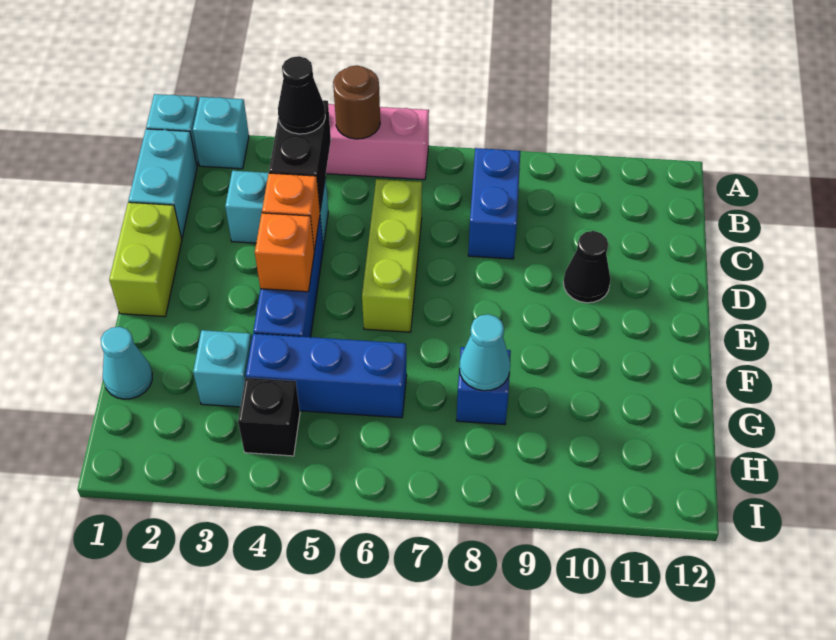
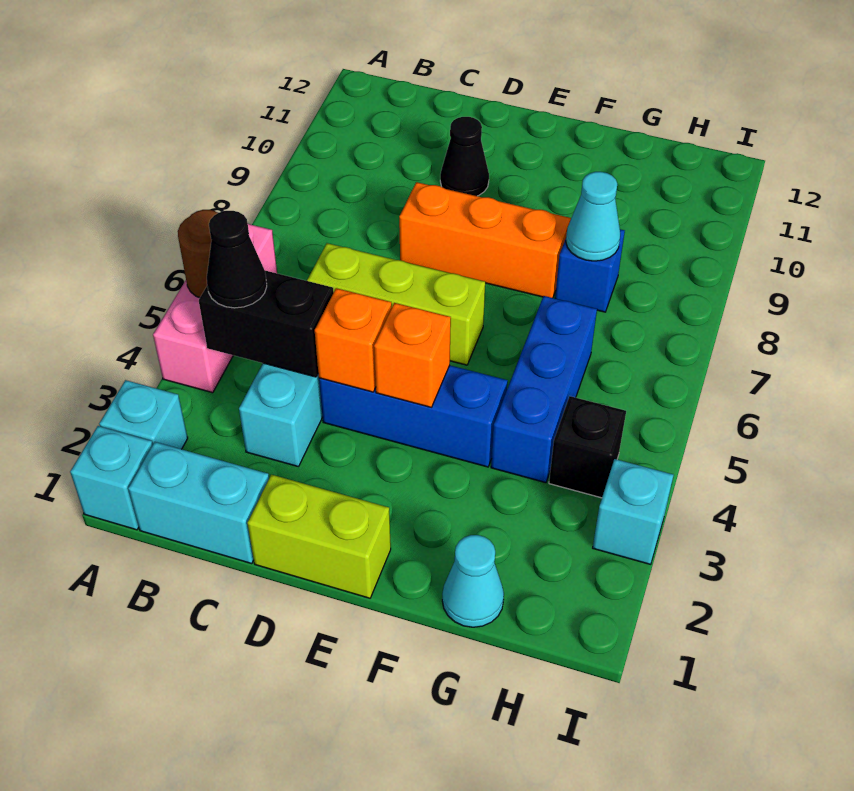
blue 1x2 brick [468,148,520,259] -> none
none -> orange 1x3 brick [399,182,571,298]
cyan 1x1 brick [193,330,252,407] -> cyan 1x1 brick moved to [593,459,674,564]

